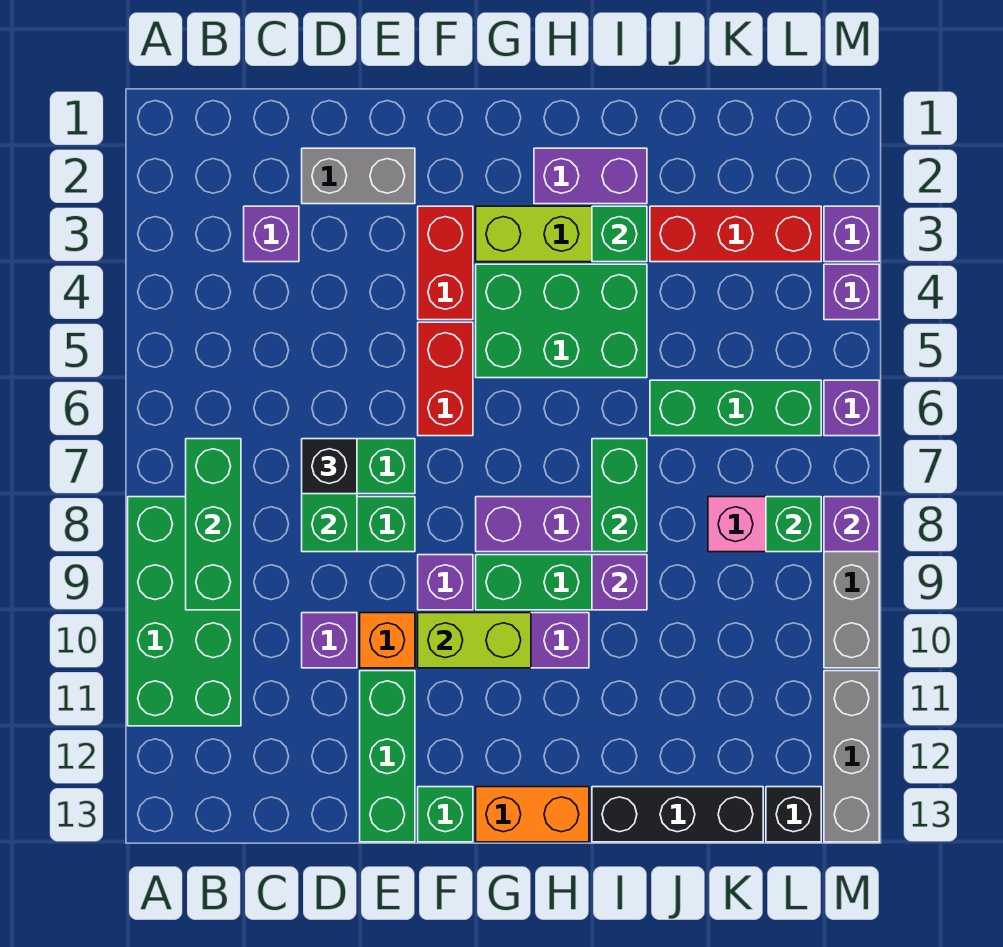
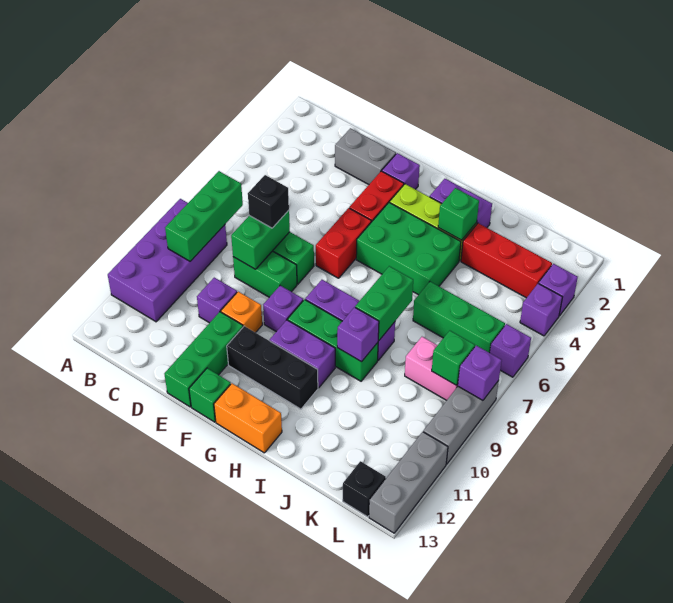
green 2x4 brick [128,497,241,726] -> purple 2x4 brick [108,199,227,322]
purple 1x1 brick [244,206,299,262] -> purple 1x1 brick moved to [382,153,420,189]
lime 1x2 brick [418,613,531,668] -> none
black 1x3 brick [592,787,763,842] -> black 1x3 brick moved to [227,326,318,409]

